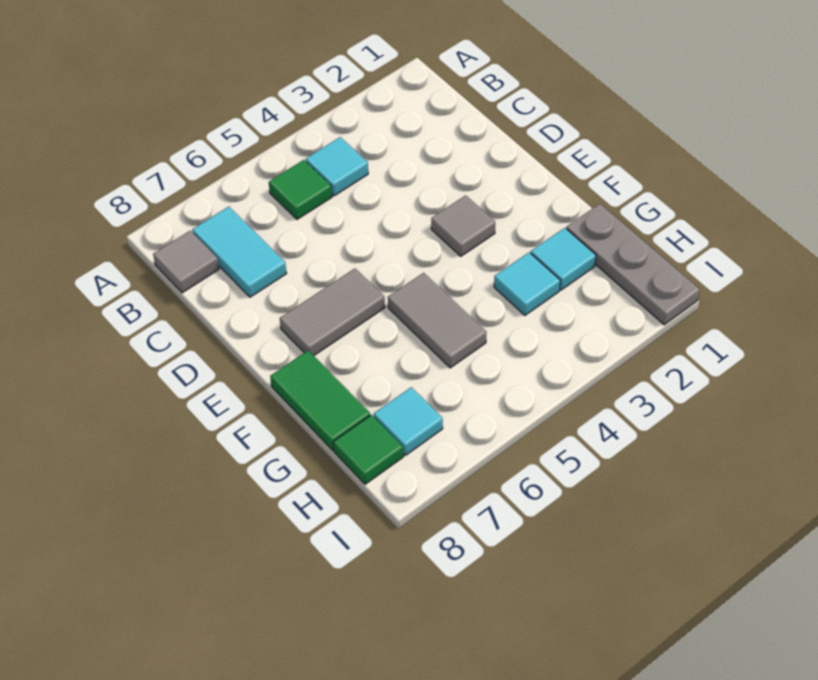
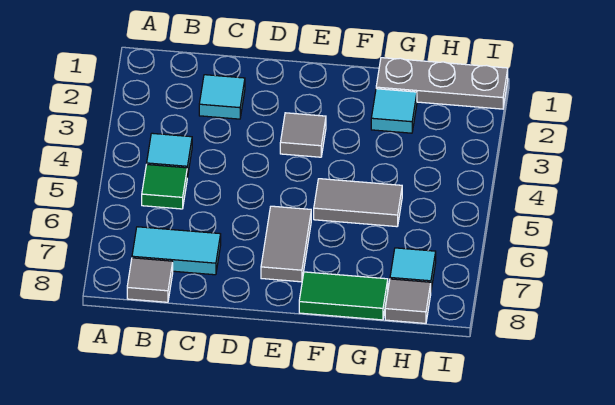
cyan 1x1 tile [494,252,560,315] -> cyan 1x1 tile moved to [199,75,245,119]
green 1x1 tile [333,415,403,484] -> grey 1x1 tile [385,279,431,323]

